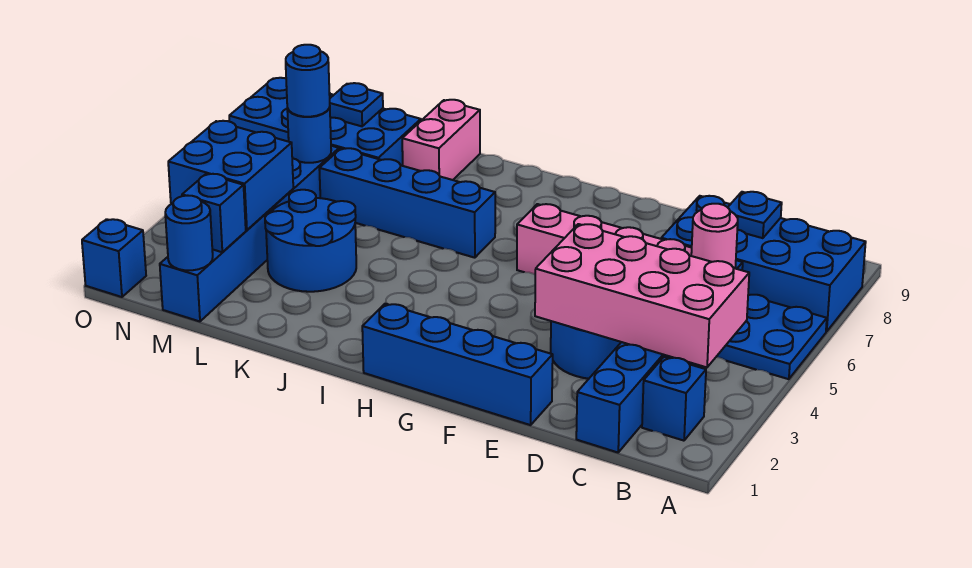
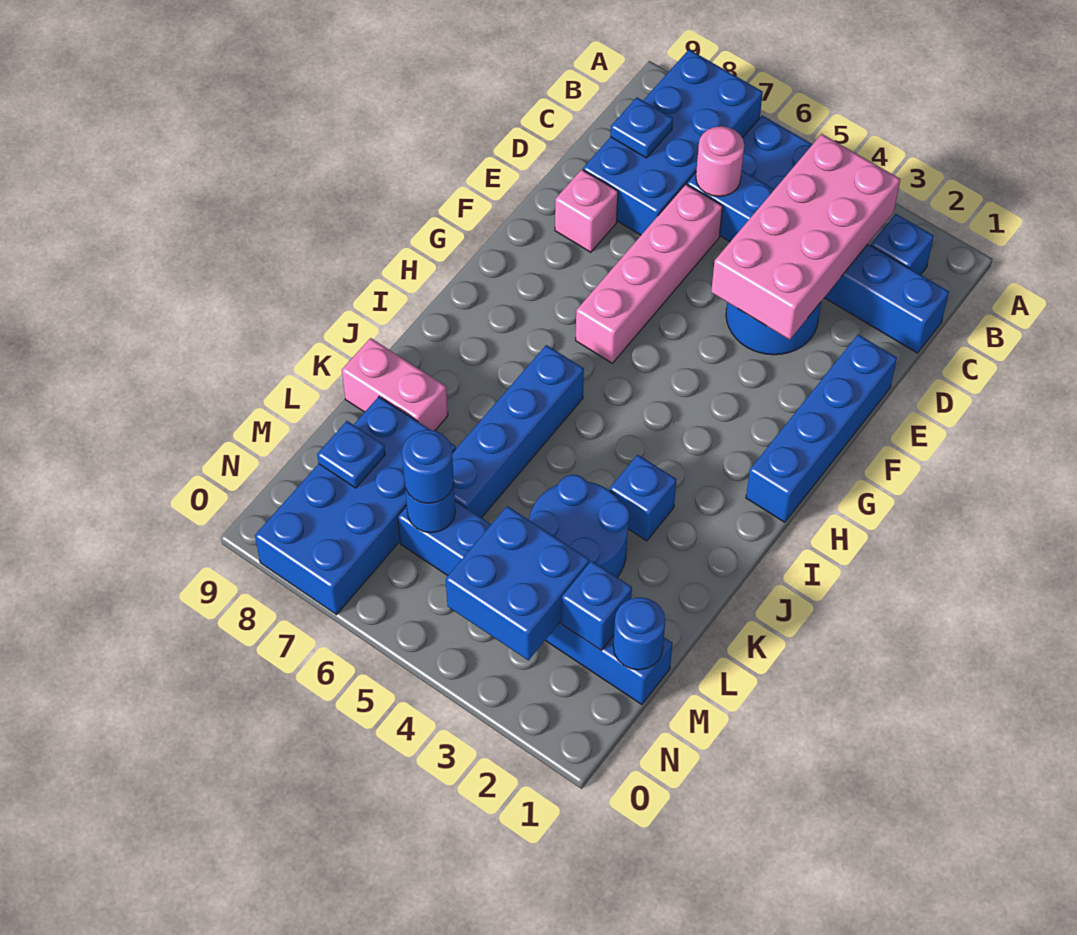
none -> pink 1x1 brick [555,170,618,252]
blue 1x1 brick [82,219,146,297] -> blue 1x1 brick moved to [610,455,677,541]

